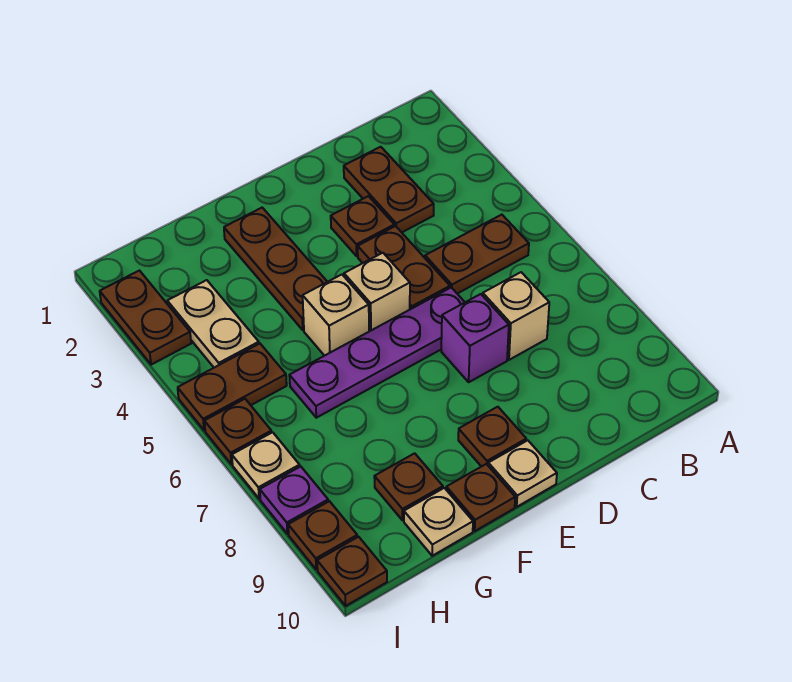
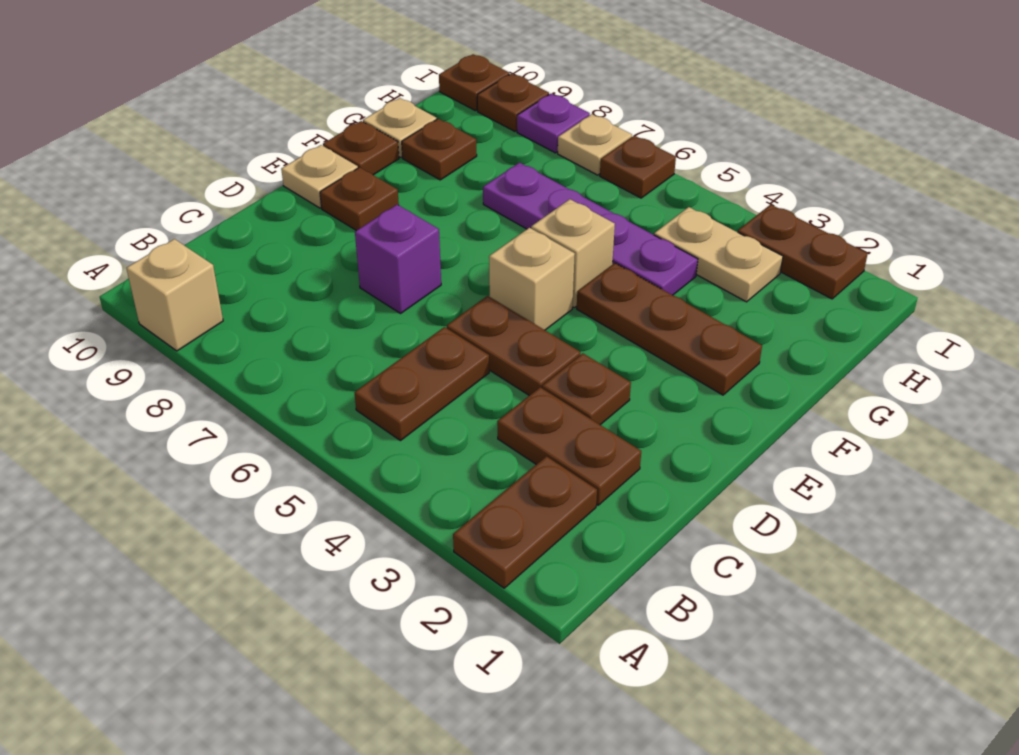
tan 1x1 brick [483,272,549,360] -> tan 1x1 brick moved to [126,239,223,351]
purple 1x4 plate [289,287,465,418] -> purple 1x4 plate turned to [483,163,698,295]
brown 1x2 plate [178,344,287,430] -> brown 1x2 plate moved to [453,456,597,588]

